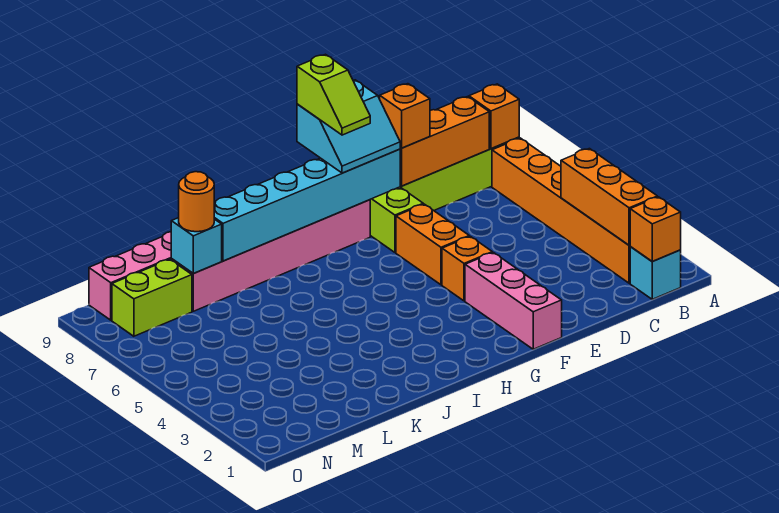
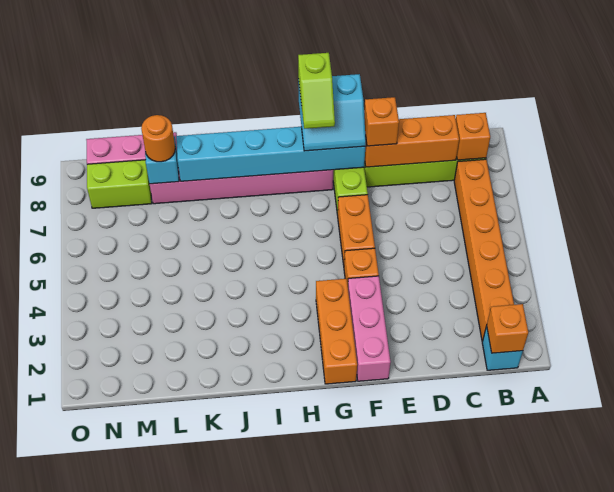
orange 1x3 brick [561,149,657,245] -> orange 1x3 brick moved to [316,279,357,384]

